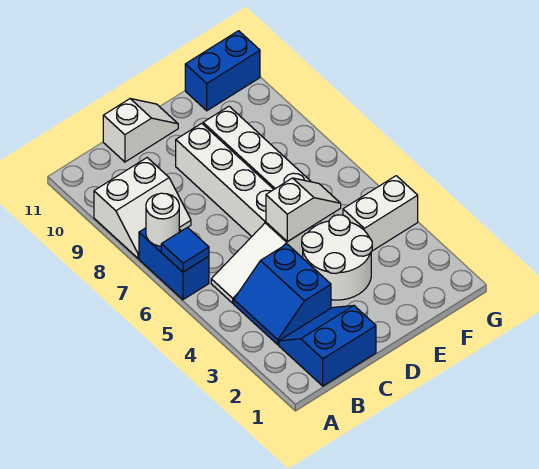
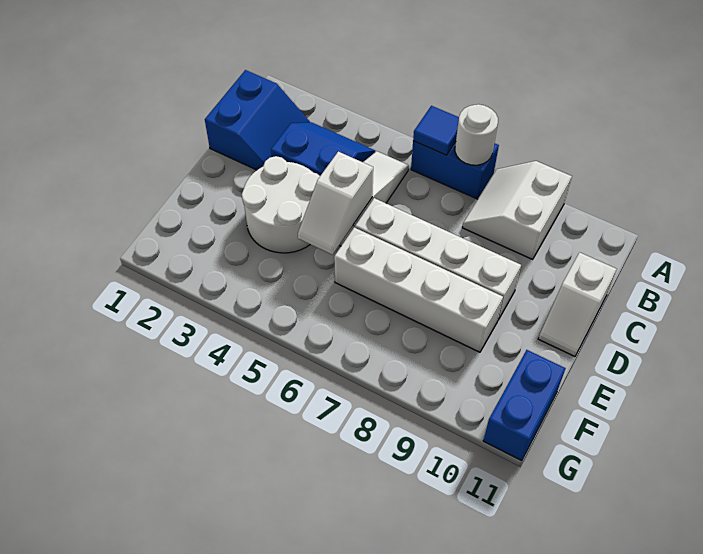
white 1x2 brick [343,176,418,251] -> none

